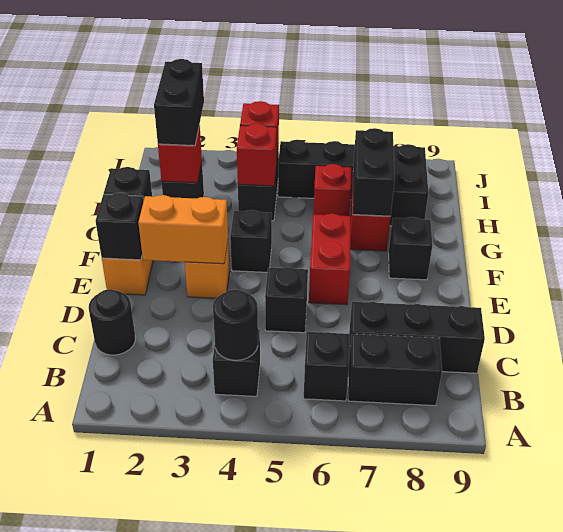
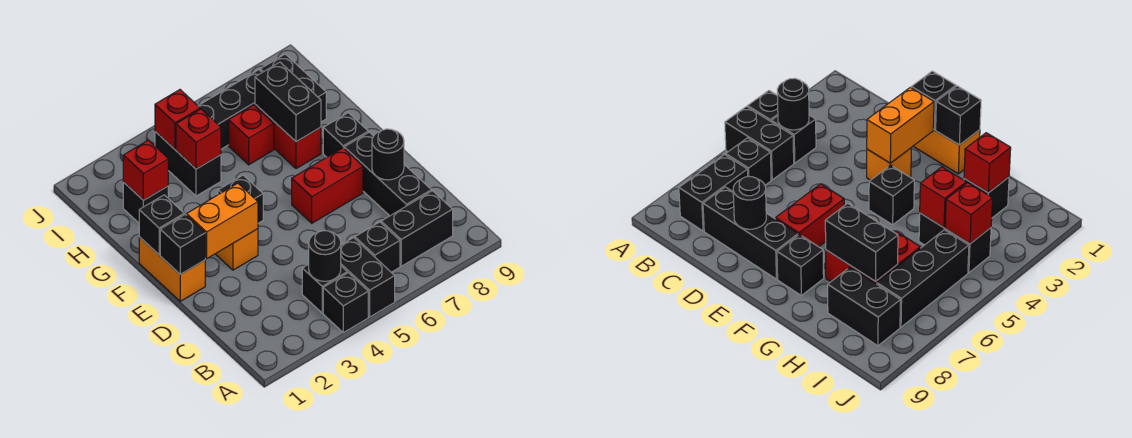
black 1x1 round brick [89,289,135,355] -> black 1x1 round brick moved to [372,129,404,180]
black 1x3 brick [349,302,485,373] -> black 1x3 brick turned to [344,132,432,216]
black 1x1 brick [265,267,308,333] -> black 1x1 brick moved to [323,273,368,333]
red 1x2 brick [309,213,351,305] -> red 1x2 brick turned to [292,148,363,223]
black 1x2 brick [154,59,204,146] -> black 1x2 brick moved to [341,238,395,317]

